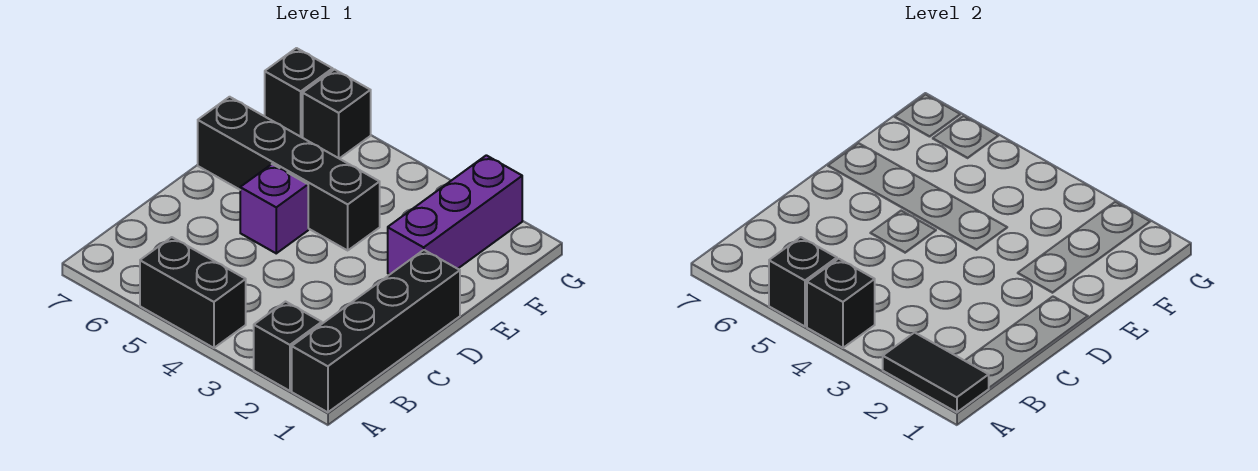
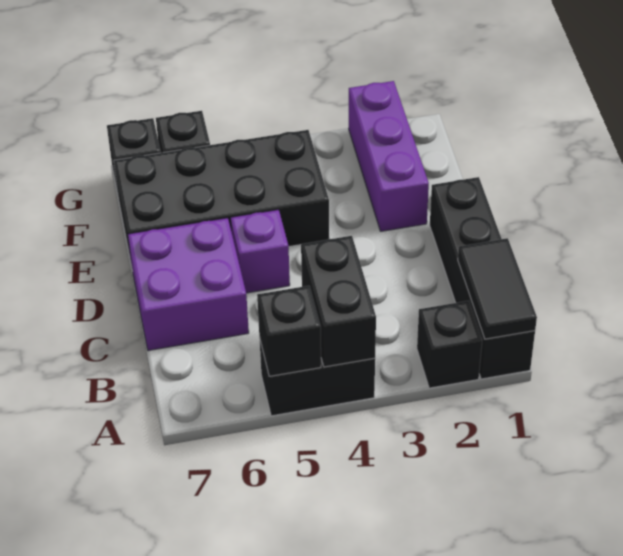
black 1x2 tile [883,333,989,412] -> black 1x2 tile turned to [458,238,537,339]
black 1x1 brick [807,259,875,348] -> black 1x2 brick [301,236,376,367]
none -> purple 2x2 brick [128,218,249,351]
black 1x4 brick [198,97,380,250] -> black 2x4 brick [114,130,329,266]

